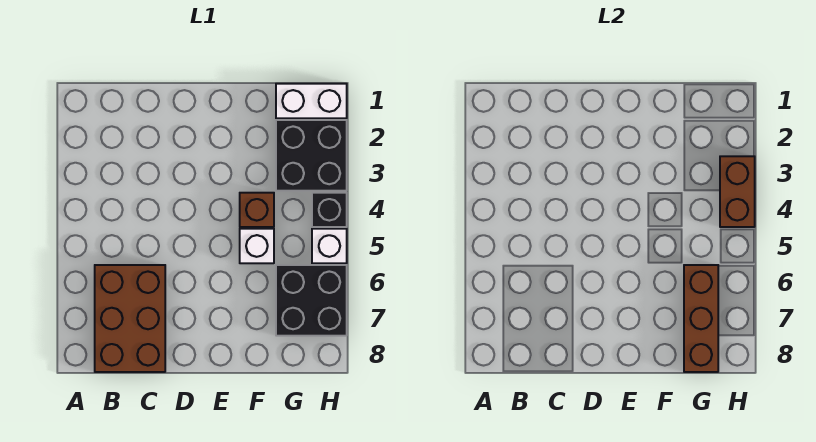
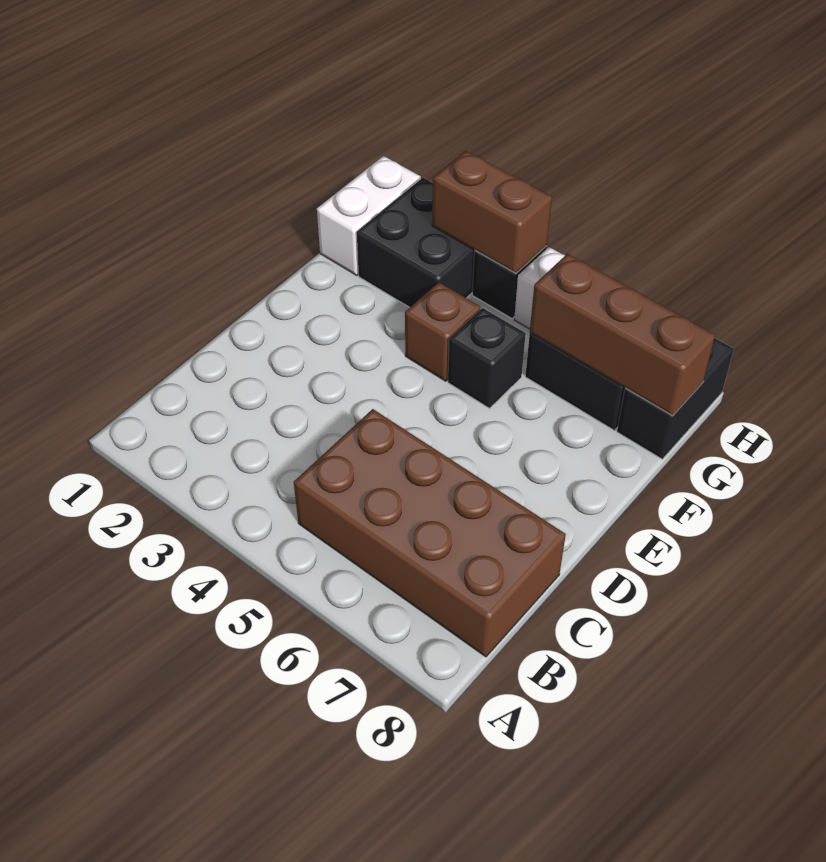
brown 2x3 brick [95,265,165,372] -> brown 2x4 brick [294,409,566,657]
white 1x1 brick [240,229,274,263] -> black 1x1 brick [448,308,526,408]
none -> black 1x2 brick [617,338,734,459]

